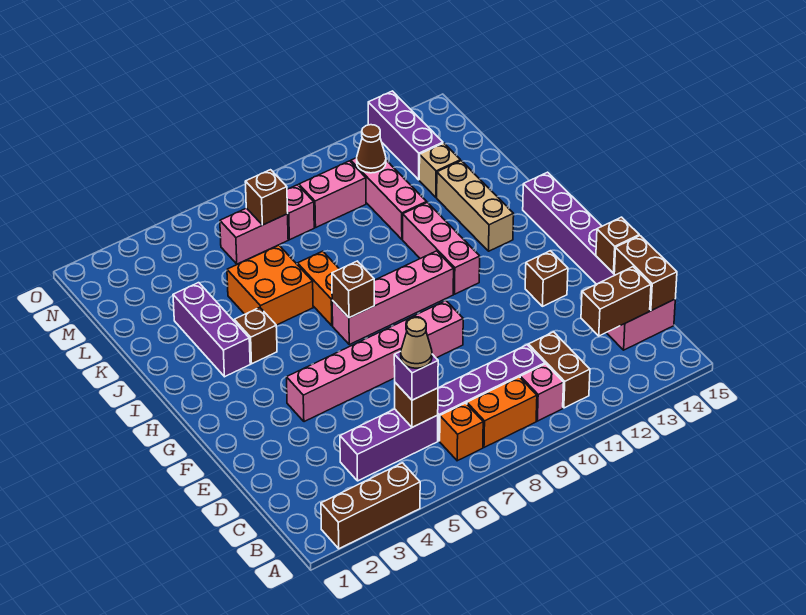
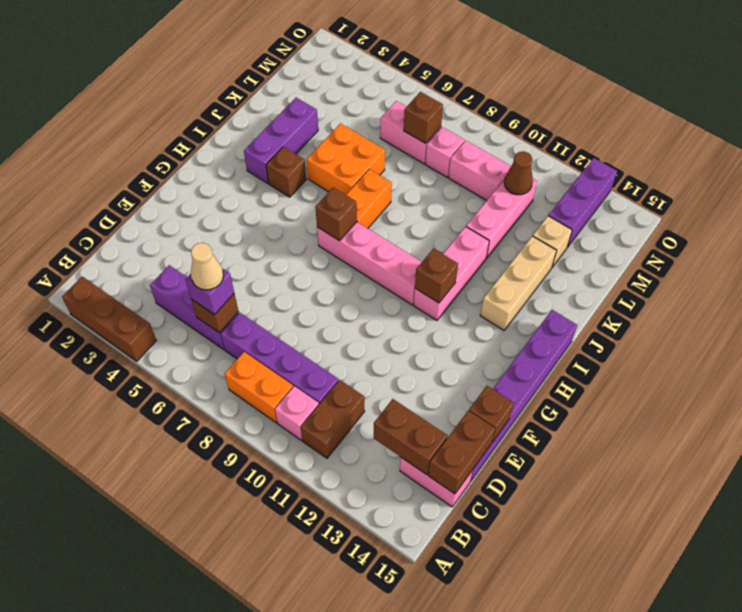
orange 1x1 brick [440,403,483,461] -> none
pink 1x6 brick [286,301,463,422] -> none
brown 1x1 brick [525,251,568,306] -> brown 1x1 brick moved to [415,249,458,303]

